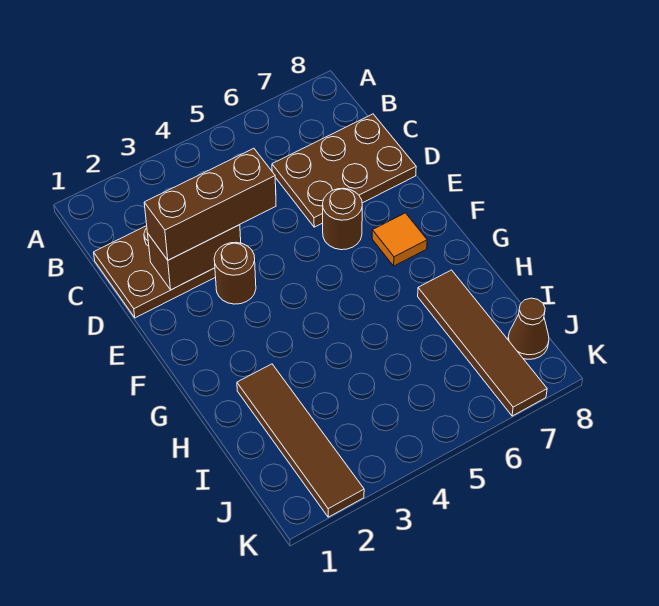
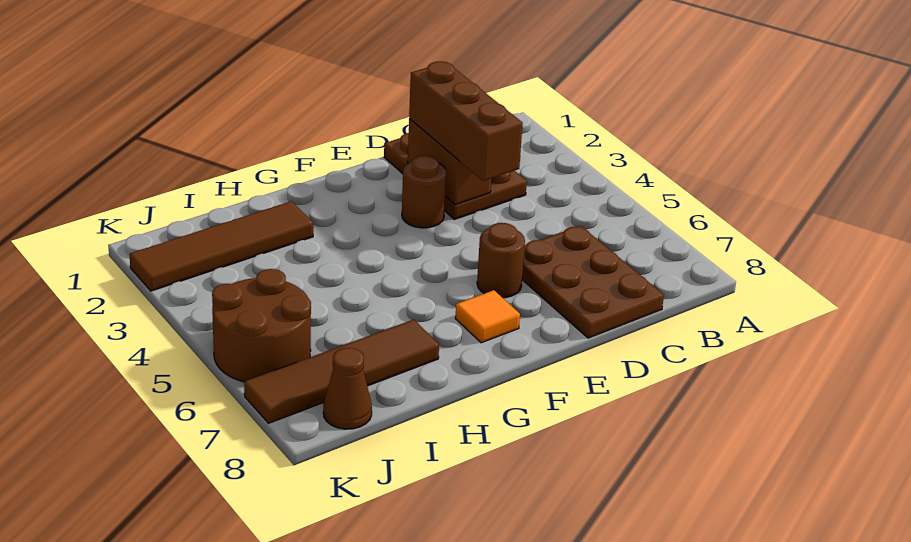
none -> brown 2x2 round brick [212,269,311,382]

